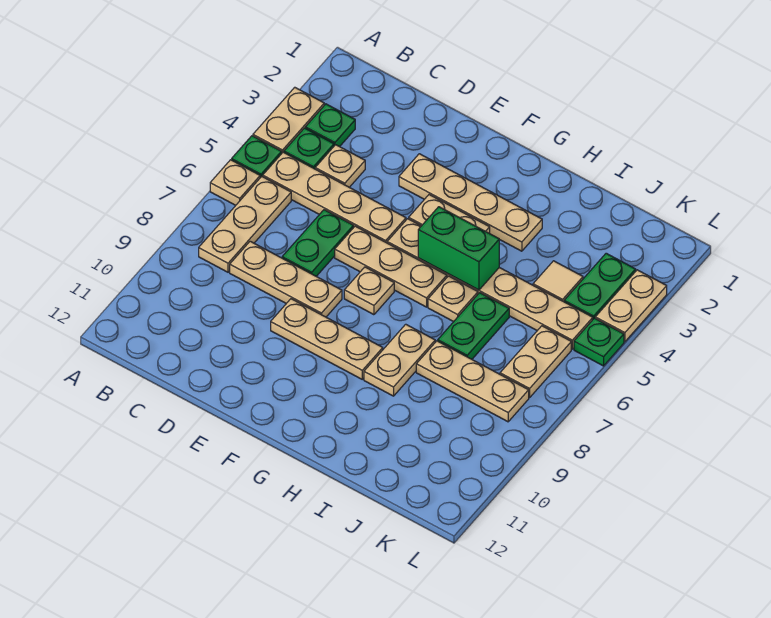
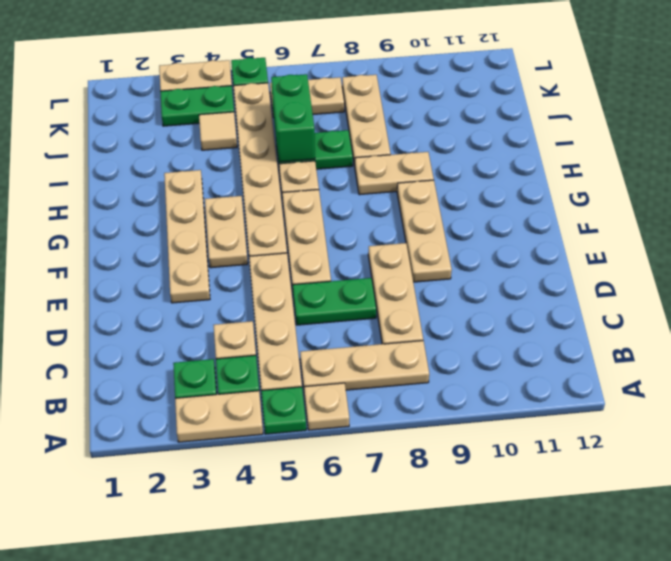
tan 1x1 plate [344,267,394,315] -> none
green 1x2 brick [418,207,499,290] -> green 1x2 brick moved to [271,74,315,162]

